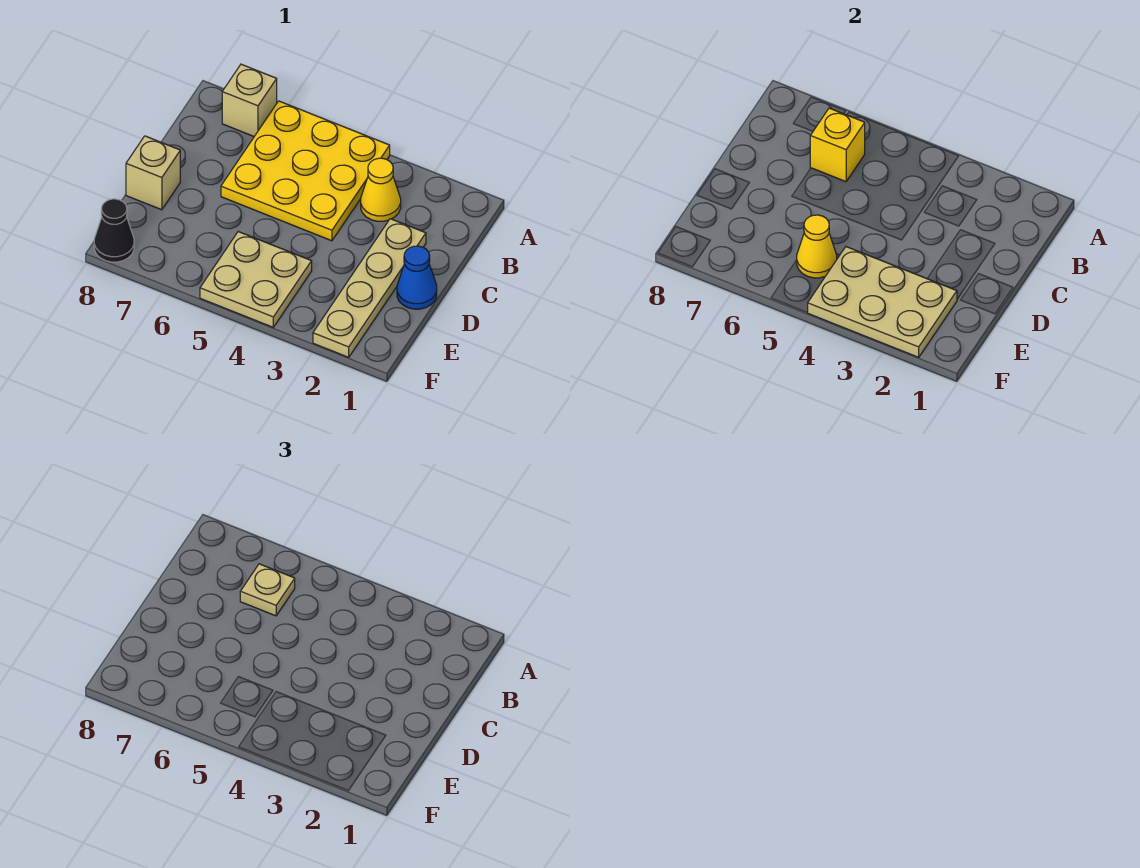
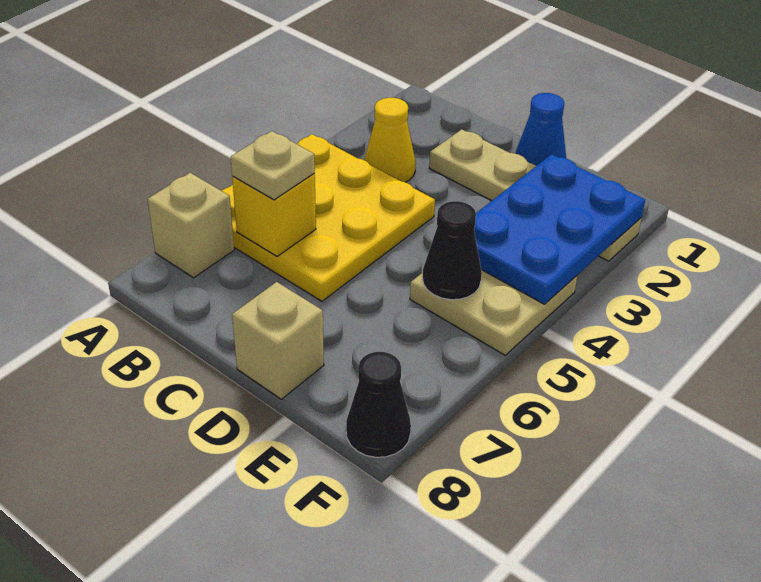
tan 2x3 plate [807,247,957,357] -> blue 2x3 plate [474,154,645,304]
yellow 1x1 cone [797,215,837,278] -> black 1x1 cone [423,201,482,300]

